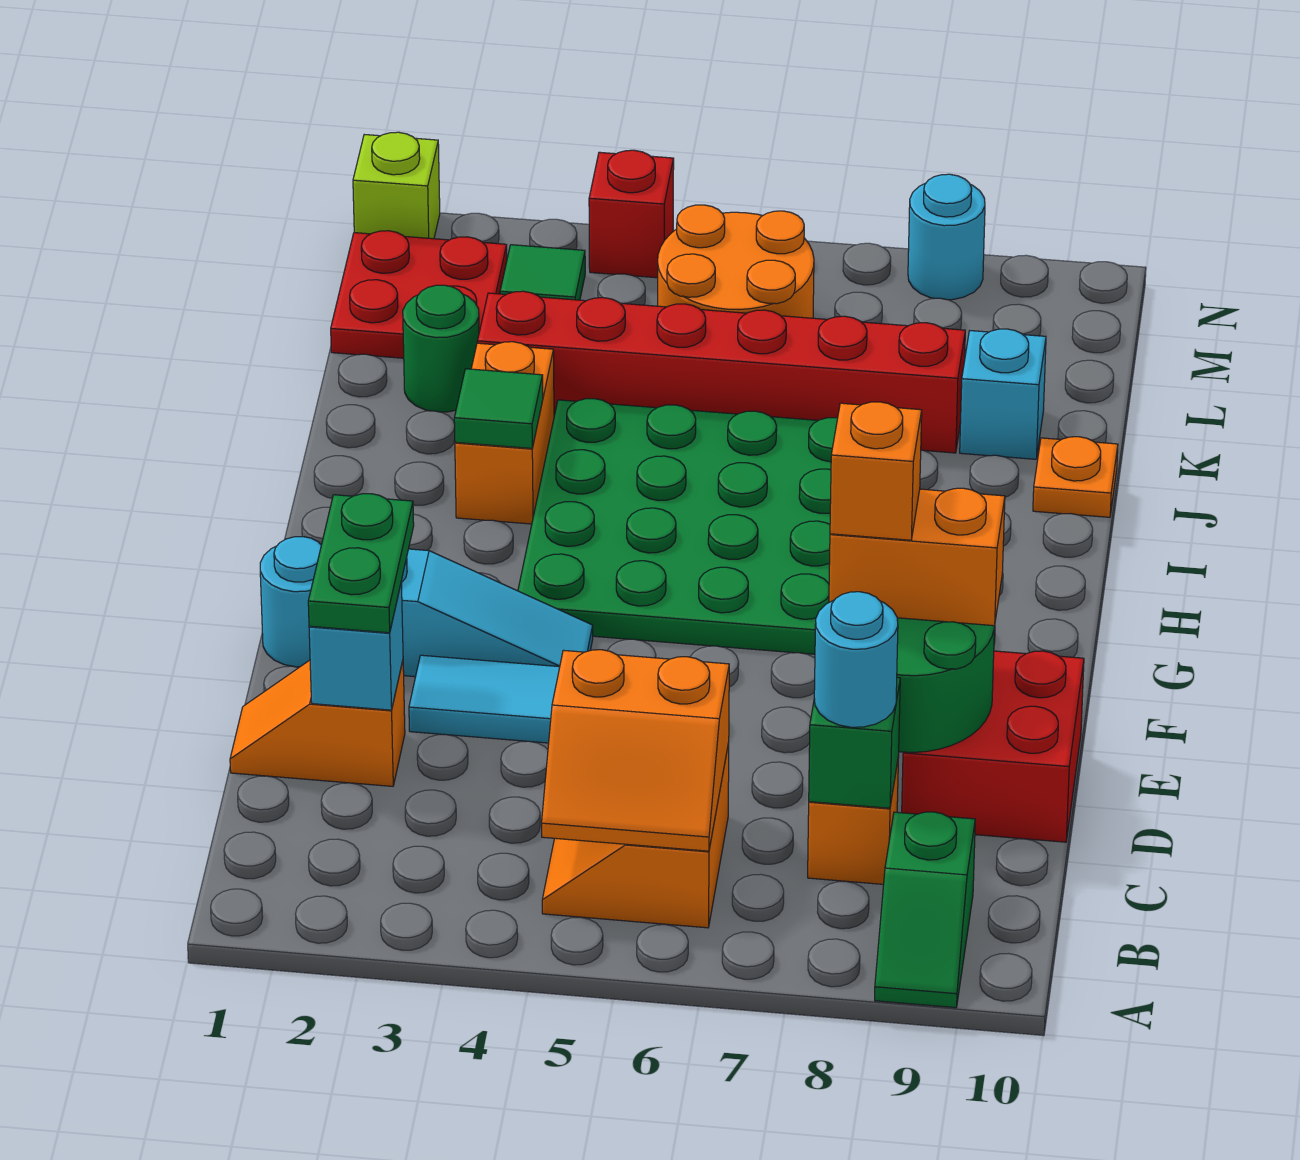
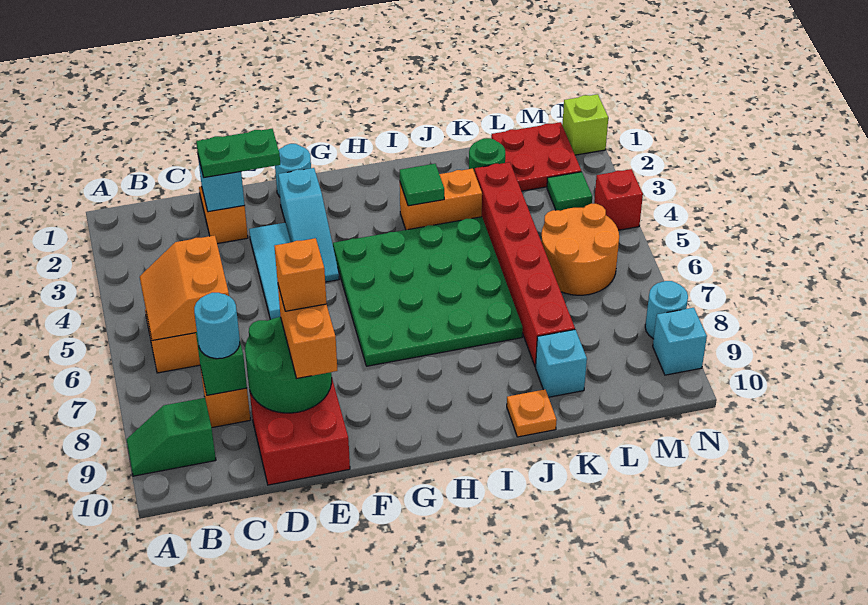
none -> cyan 1x1 brick [653,308,707,375]

